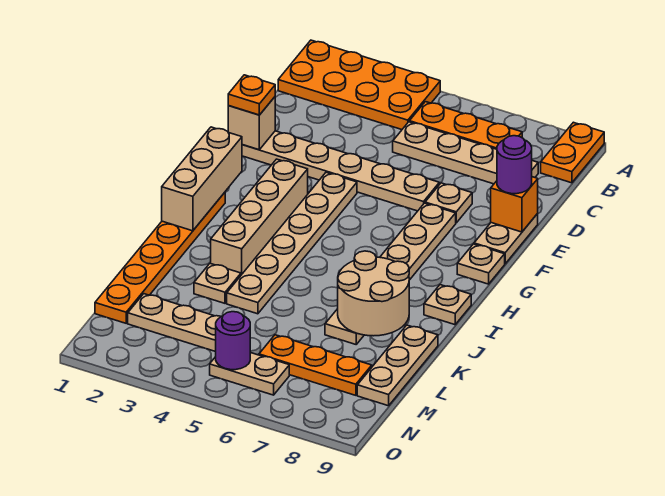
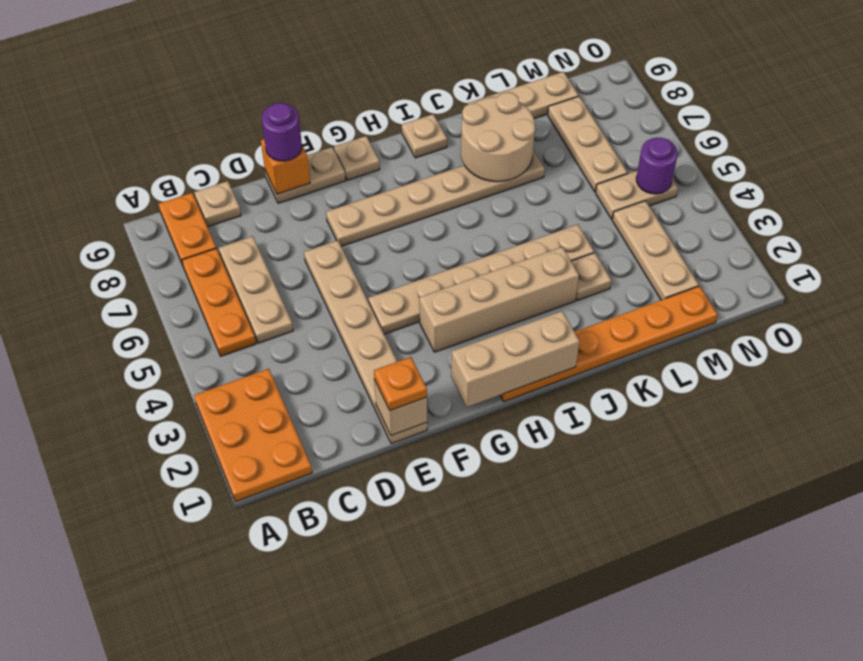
orange 2x4 plate [278,40,440,130] -> orange 2x3 plate [194,369,312,502]
orange 1x2 plate [541,122,604,183] -> orange 1x2 plate turned to [159,193,216,265]
tan 1x4 plate [393,122,538,184] -> tan 1x3 plate [219,236,293,343]
tan 1x1 plate [425,183,472,223] -> tan 1x1 plate moved to [194,181,241,227]
orange 1x3 plate [259,335,372,395] -> tan 1x3 plate [548,96,628,192]
tan 1x2 plate [210,353,289,395] -> tan 1x2 plate turned to [596,170,678,219]

